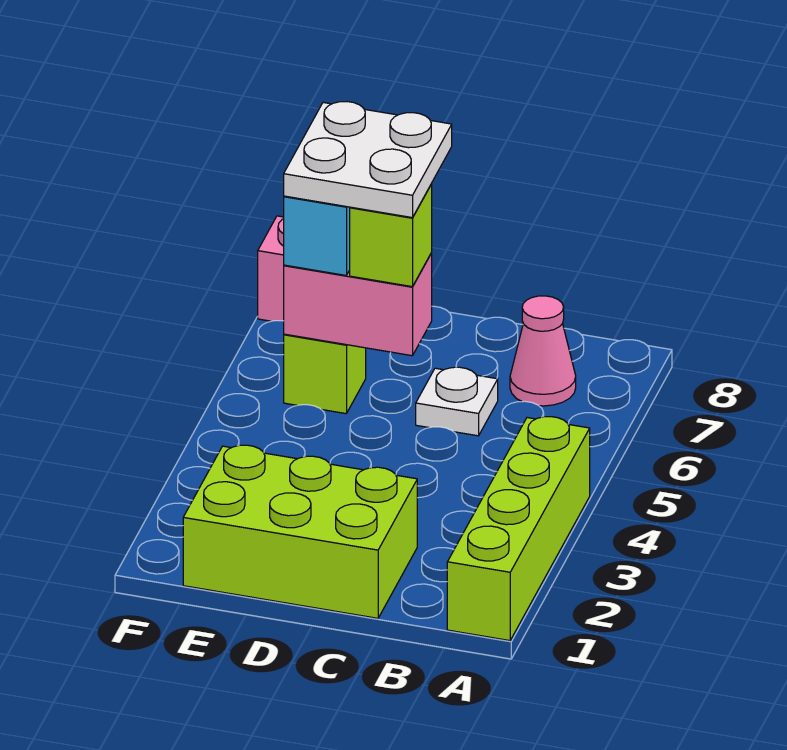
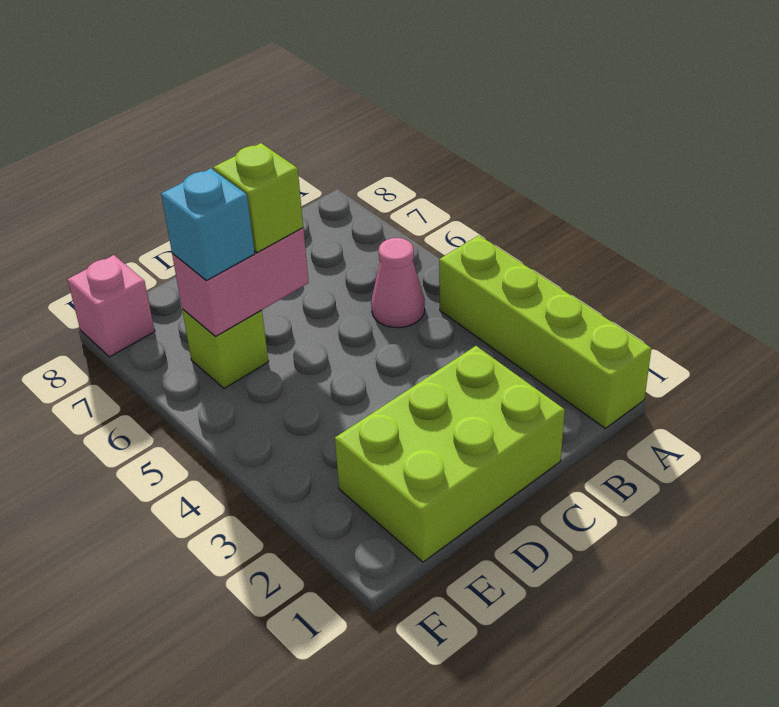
pink 1x1 cone [510,296,576,406] -> pink 1x1 cone moved to [371,238,425,328]
white 1x1 plate [416,367,498,436] -> none
white 2x2 plate [284,102,452,218] -> none

